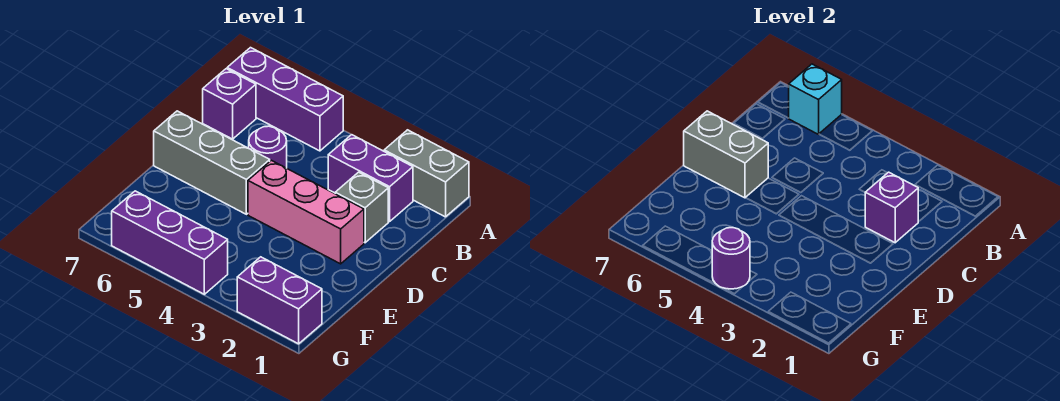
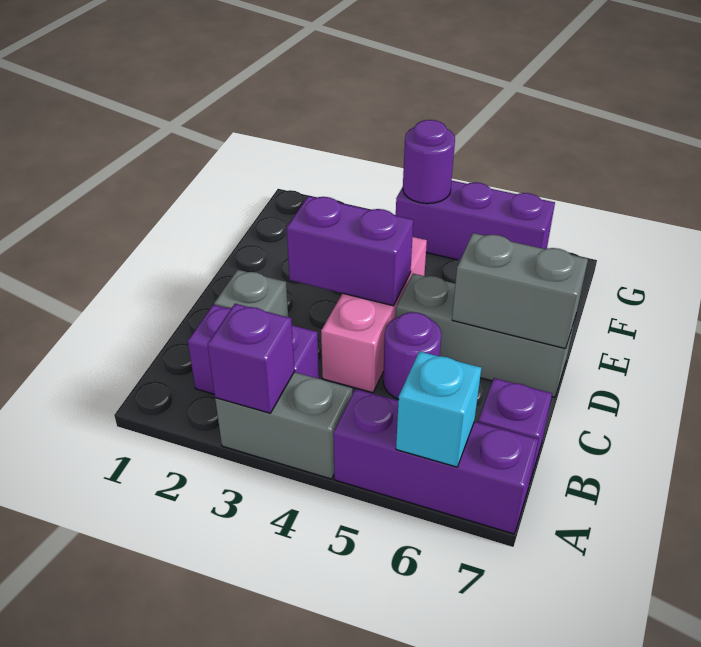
grey 1x2 brick [384,130,469,217] -> grey 1x2 brick moved to [215,372,352,479]
purple 1x1 brick [865,172,919,243] -> purple 1x1 brick moved to [208,304,294,413]
pink 1x3 brick [248,160,364,264] -> pink 1x3 brick turned to [321,237,427,393]
purple 1x2 brick [237,257,322,344] -> purple 1x2 brick moved to [287,196,413,306]

